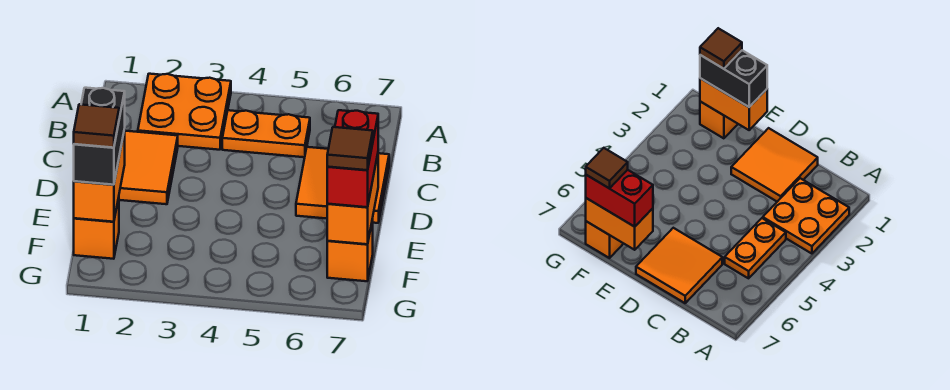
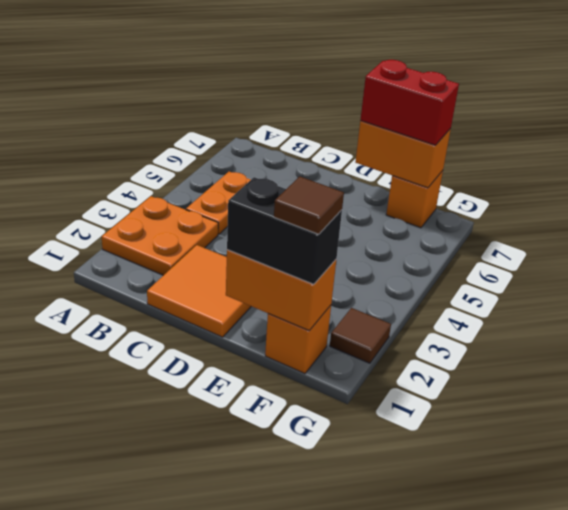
orange 2x2 tile [296,147,389,223] -> none
brown 1x1 tile [327,127,373,170] -> brown 1x1 tile moved to [330,308,391,363]

